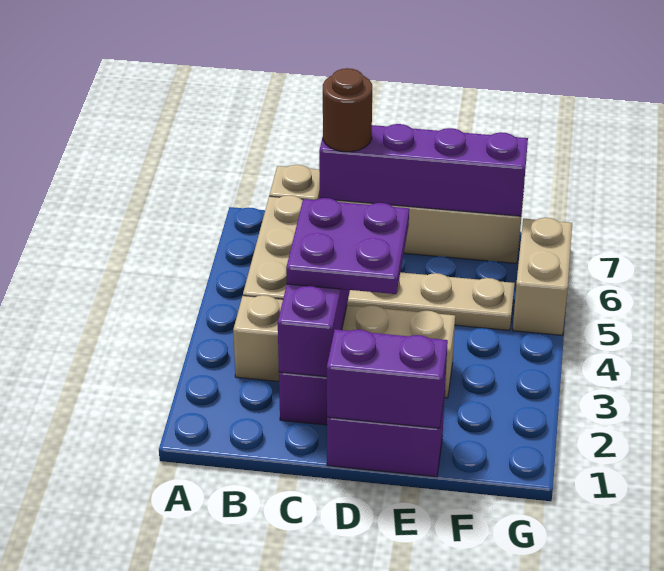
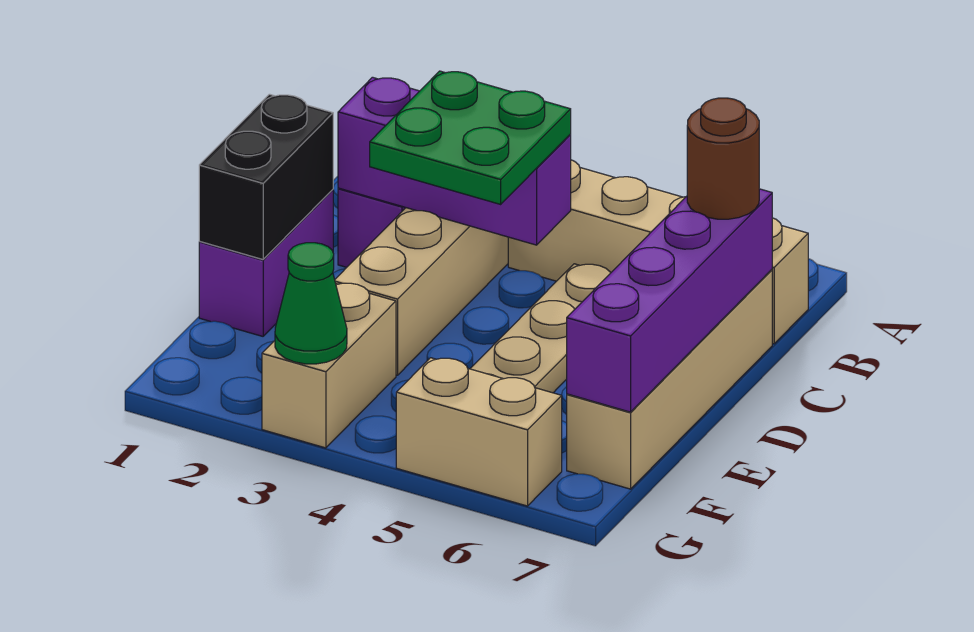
purple 2x2 plate [286,198,409,294] -> green 2x2 plate [370,71,571,204]
purple 1x2 brick [327,329,448,428] -> black 1x2 brick [199,94,333,260]
none -> tan 1x2 brick [262,283,396,448]
none -> green 1x1 cone [275,243,347,364]

